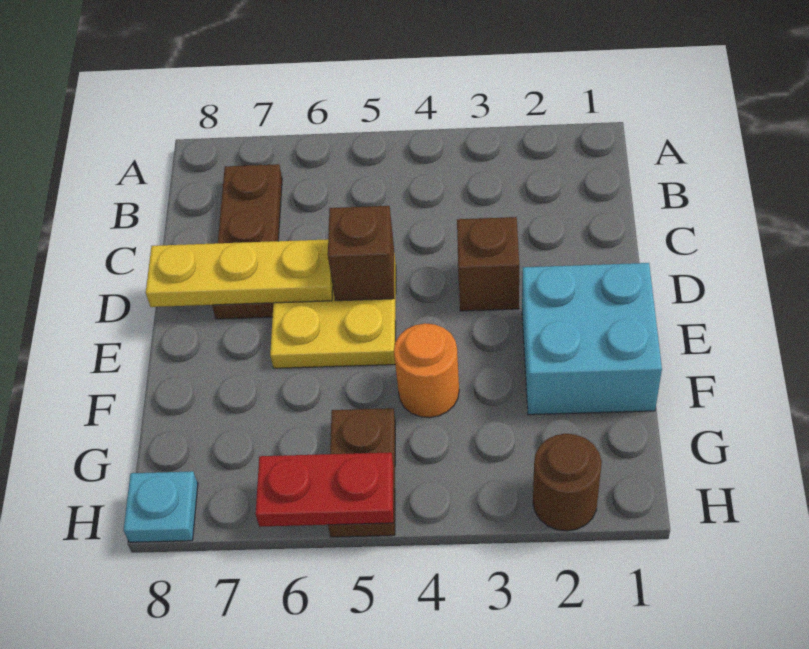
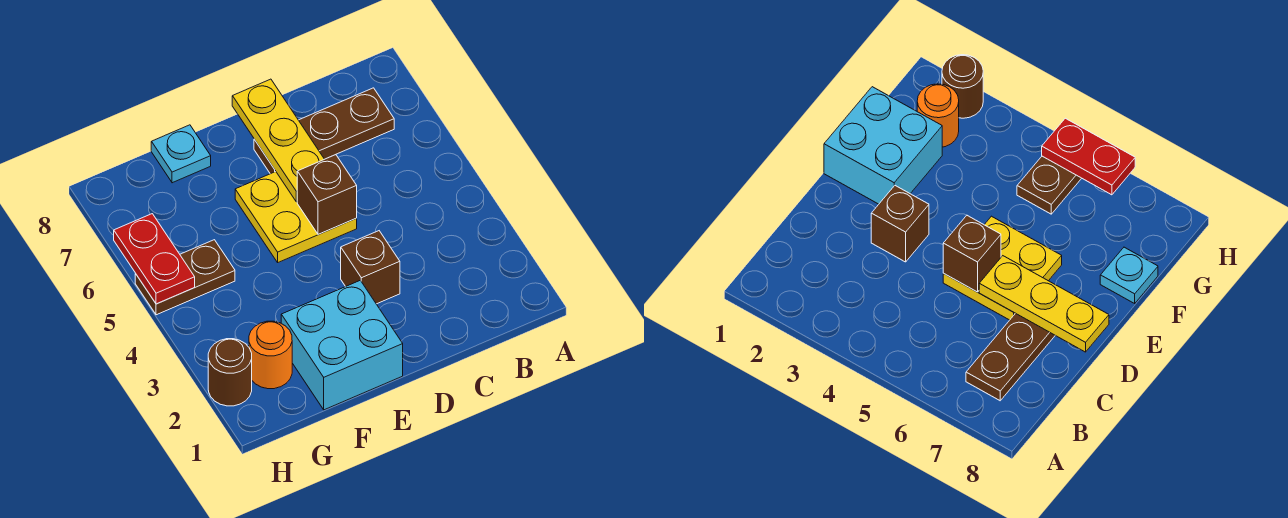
orange 1x1 round brick [394,323,459,418] -> orange 1x1 round brick moved to [249,321,292,389]
cyan 1x1 plate [123,471,198,542] -> cyan 1x1 plate moved to [151,125,211,183]

